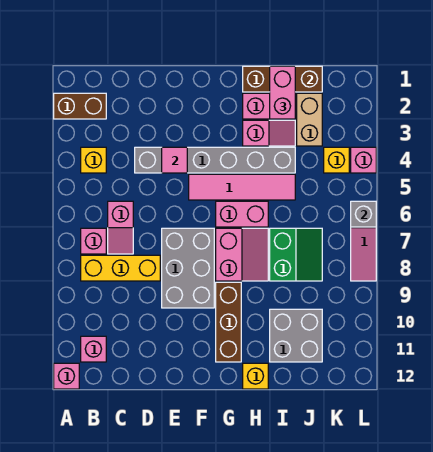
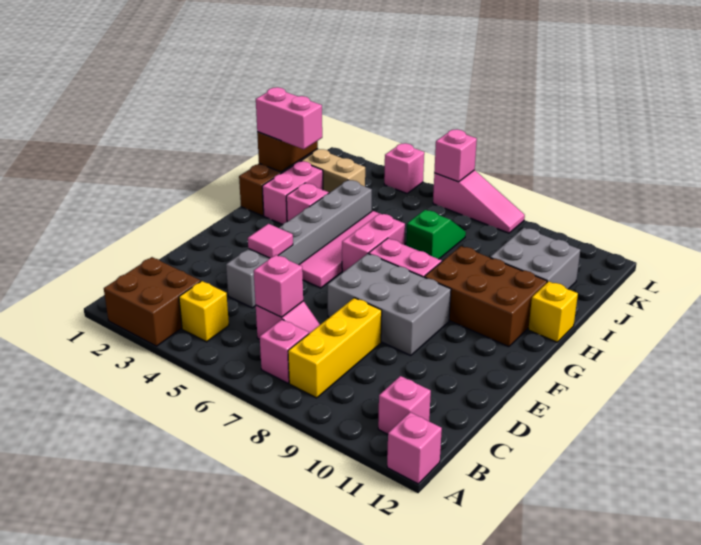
brown 1x2 brick [54,93,106,119] -> brown 2x2 brick [104,257,201,346]
none -> pink 1x1 brick [254,255,303,317]
brown 1x3 brick [216,282,241,362] -> brown 2x3 brick [424,246,547,347]
green 2x2 slope [270,228,322,281] -> green 1x2 slope [406,210,466,259]
yellow 1x1 brick [324,147,349,173] -> none
grey 1x1 brick [351,201,376,227] -> pink 1x1 brick [434,129,477,182]

